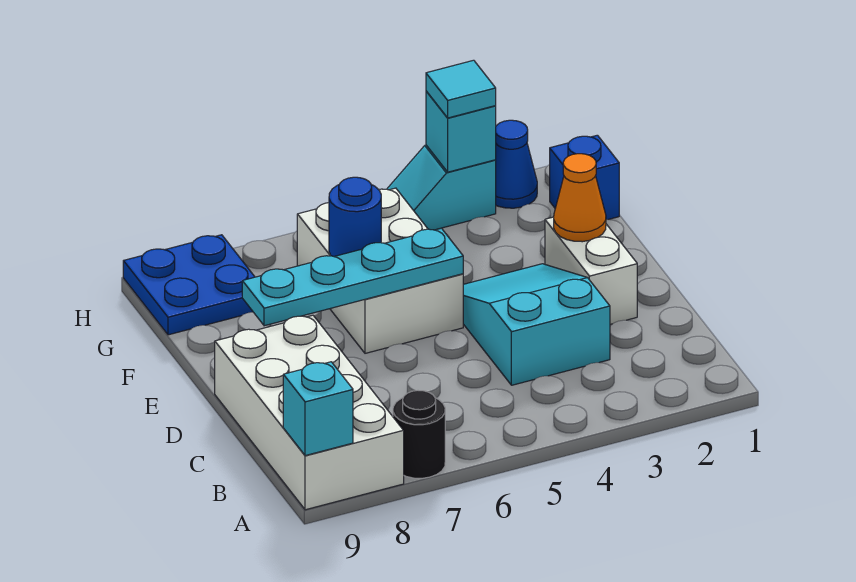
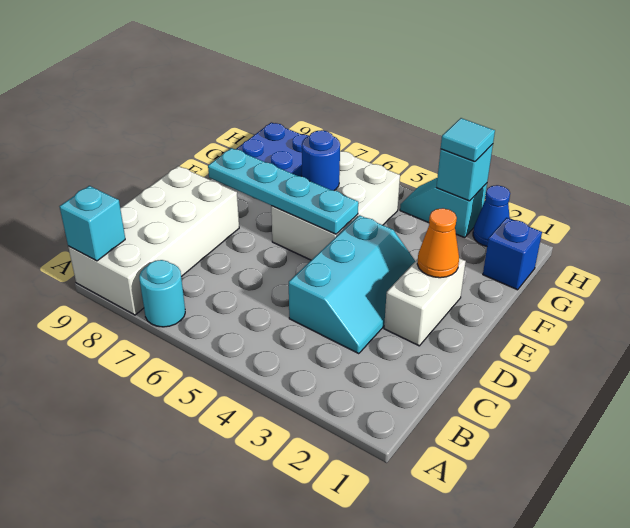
black 1x1 round brick [393,391,445,478] -> cyan 1x1 round brick [139,260,185,327]
cyan 2x3 slope [463,264,610,385] -> cyan 2x3 slope turned to [289,215,415,354]

